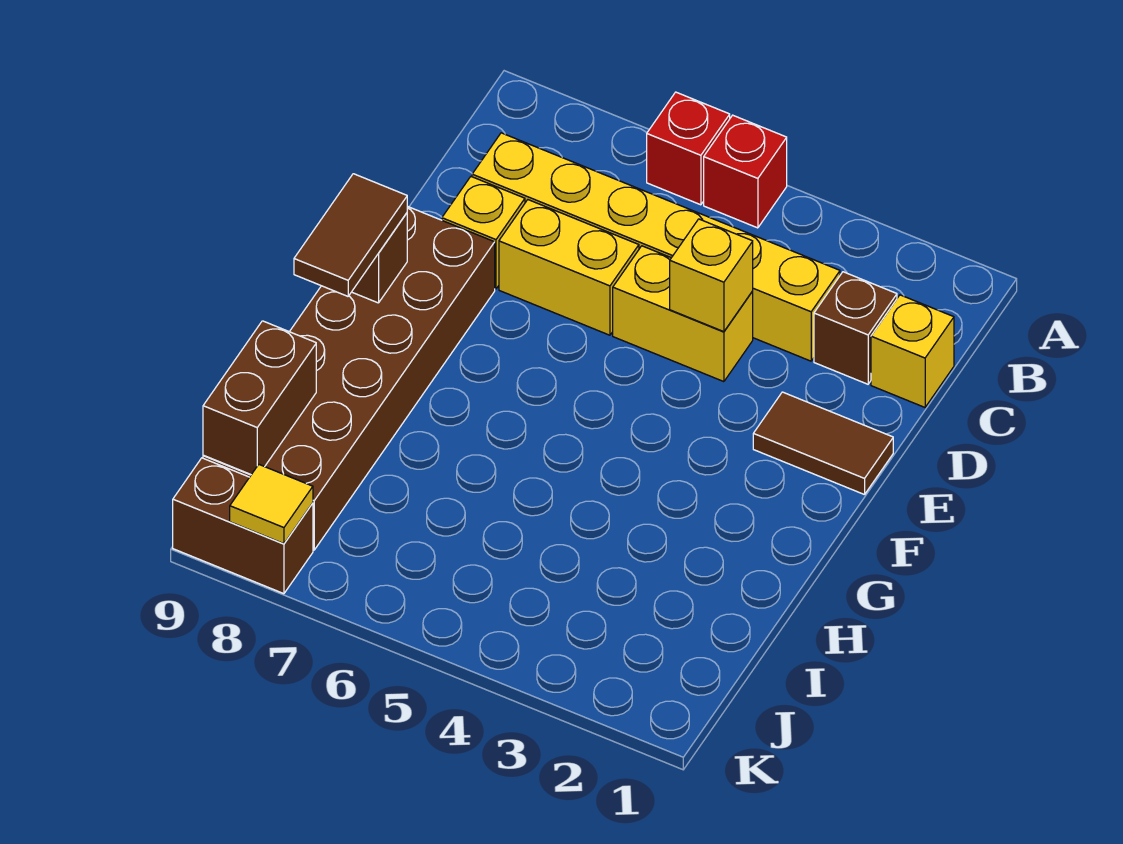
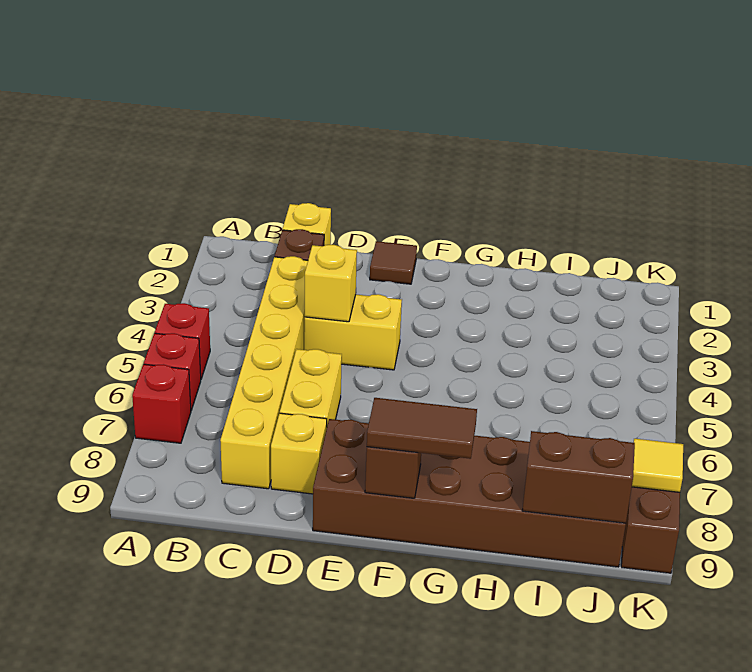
none -> red 1x1 brick [132,364,191,443]
yellow 1x2 brick [613,246,753,382] -> yellow 1x2 brick turned to [304,294,402,370]
brown 1x2 tile [753,392,893,495] -> brown 1x1 tile [370,241,417,284]

